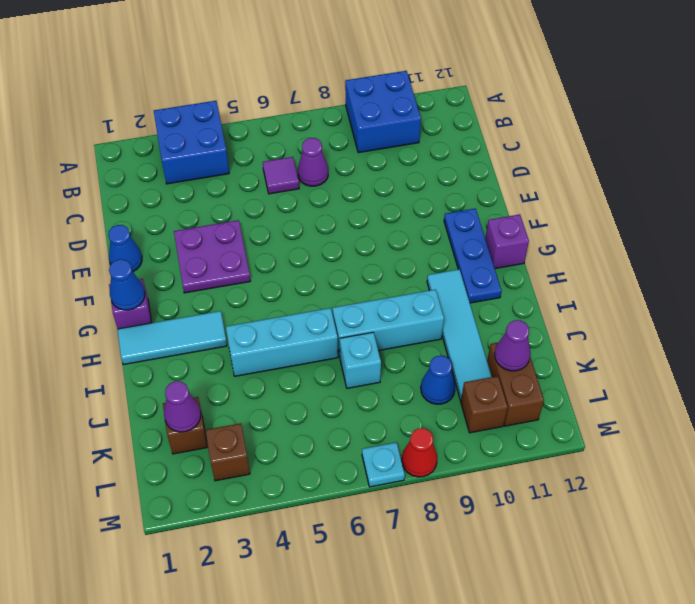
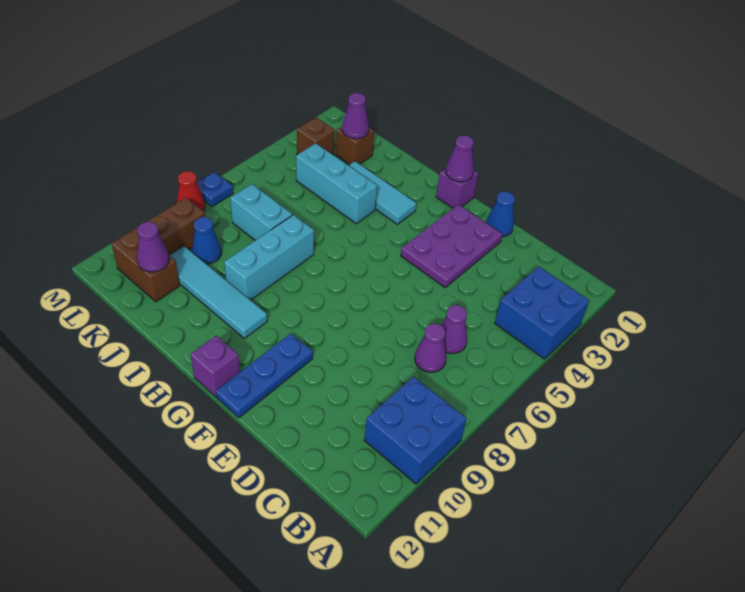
purple 1x1 tile [263,157,299,194] -> purple 1x1 cone [441,305,467,353]
purple 2x2 plate [174,220,250,293] -> purple 2x3 plate [401,205,503,288]
blue 1x3 plate [444,208,501,303] -> blue 1x3 plate turned to [216,333,313,418]
blue 1x1 cone [109,259,145,310] -> purple 1x1 cone [446,135,474,182]
cyan 1x3 tile [117,311,227,365] -> cyan 1x3 tile turned to [348,161,417,224]
cyan 1x3 brick [226,308,338,376] -> cyan 1x3 brick turned to [296,143,377,224]
cyan 1x1 brick [340,332,381,388] -> cyan 1x2 brick [230,184,292,240]
brown 1x1 brick [461,376,508,433] -> brown 1x2 brick [147,198,205,255]
cyan 1x1 plate [362,442,405,487] -> blue 1x1 plate [197,172,233,207]

